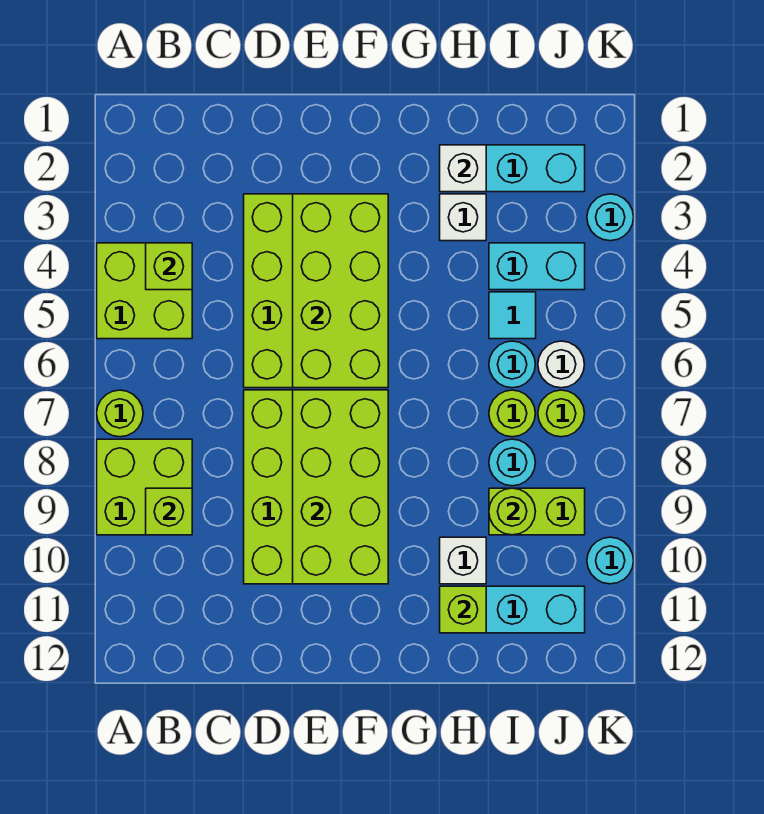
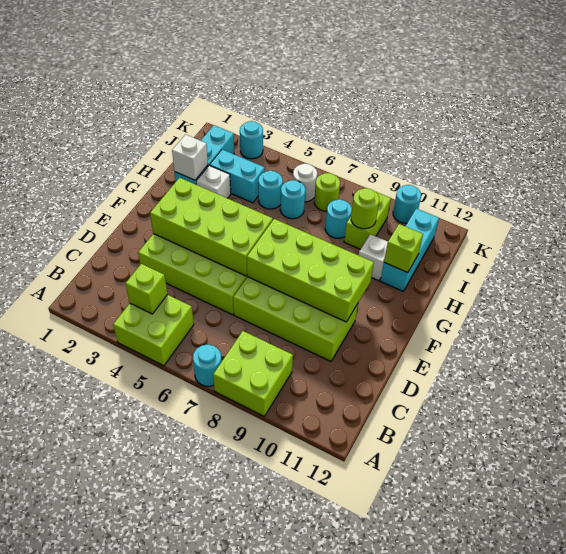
lime 1x1 round brick [97,390,143,437] -> cyan 1x1 round brick [193,345,222,386]
lime 1x1 brick [146,488,192,535] -> none
cyan 1x2 brick [489,243,585,290] -> cyan 1x2 brick turned to [210,150,265,203]
cyan 1x1 tile [489,292,536,339] -> cyan 1x1 round brick [258,171,283,209]
lime 1x1 round brick [489,390,535,437] -> none

